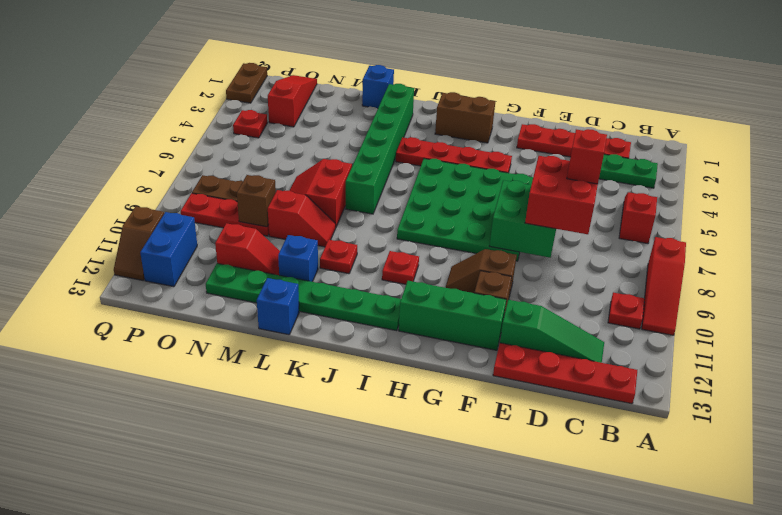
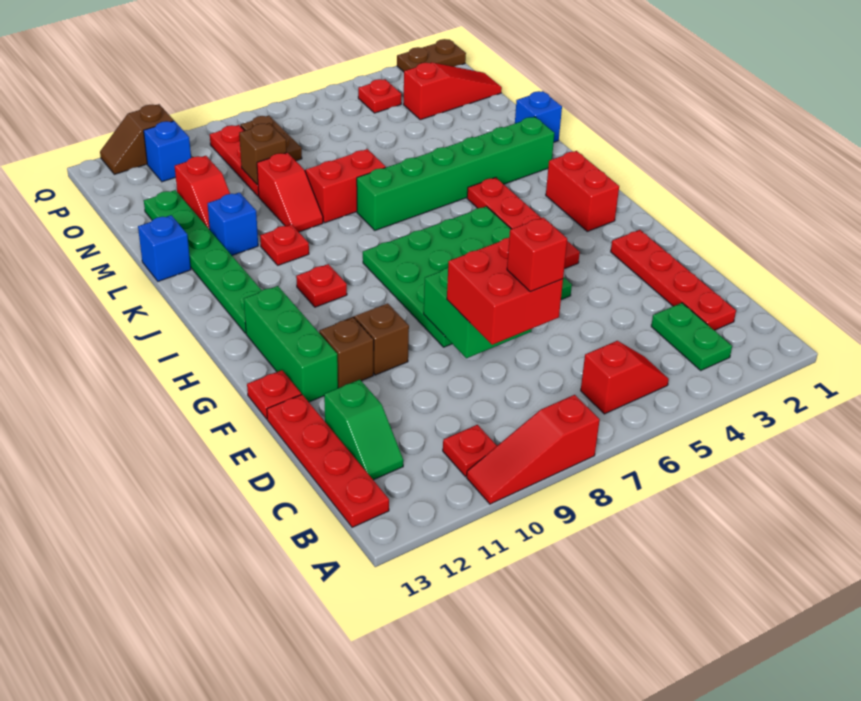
green 1x3 slope [500,300,604,363] -> green 1x2 slope [324,380,404,480]
none -> red 1x1 plate [247,370,301,419]
brown 1x2 brick [435,92,495,143] -> red 1x2 brick [546,151,619,231]
blue 1x2 brick [140,212,197,287] -> blue 1x1 brick [144,121,191,182]

